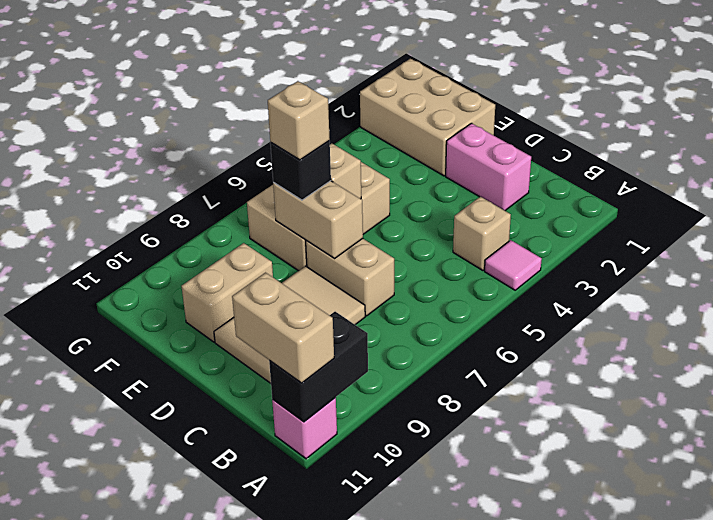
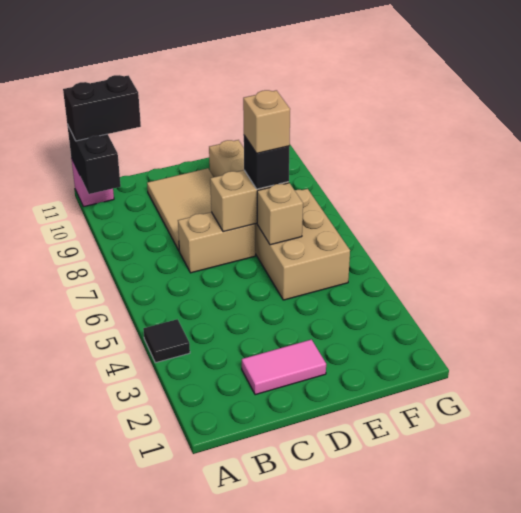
pink 1x1 tile [485,240,542,290] -> black 1x1 tile [143,319,190,363]
tan 1x2 brick [232,273,334,383] -> black 1x2 brick [63,75,141,141]
tan 1x1 brick [453,197,511,270] -> none
pink 1x2 brick [446,123,531,211] -> pink 1x2 tile [242,339,326,395]
tan 2x3 brick [360,59,495,176] -> none

